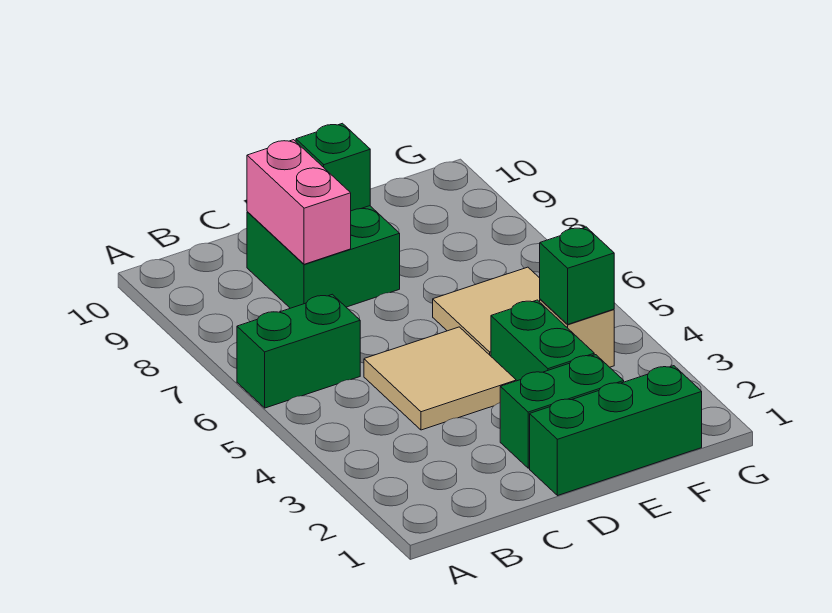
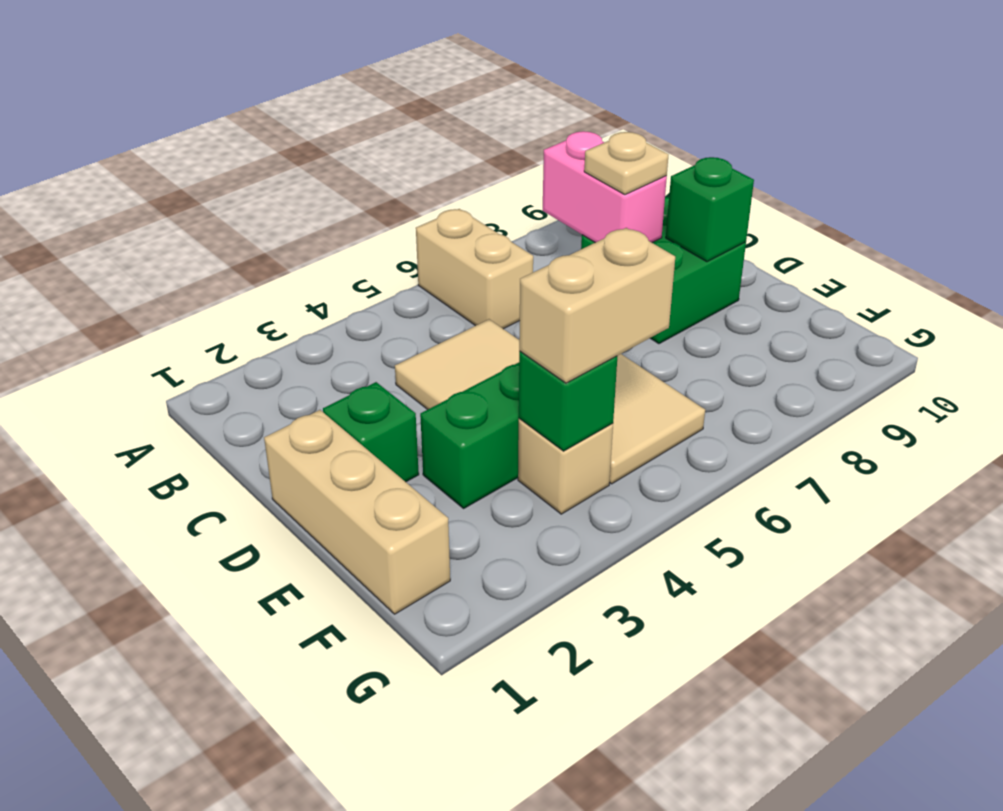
green 1x2 brick [237,294,360,408] -> tan 1x2 brick [416,209,533,329]
pink 1x2 brick [247,140,351,264] -> pink 1x2 brick turned to [543,131,667,243]
none -> tan 1x1 plate [584,132,668,195]
green 1x3 brick [530,366,702,496] -> tan 1x3 brick [264,410,450,614]
green 1x2 brick [500,355,624,468] -> green 1x1 brick [323,382,419,482]
none -> tan 1x2 brick [519,228,675,383]

